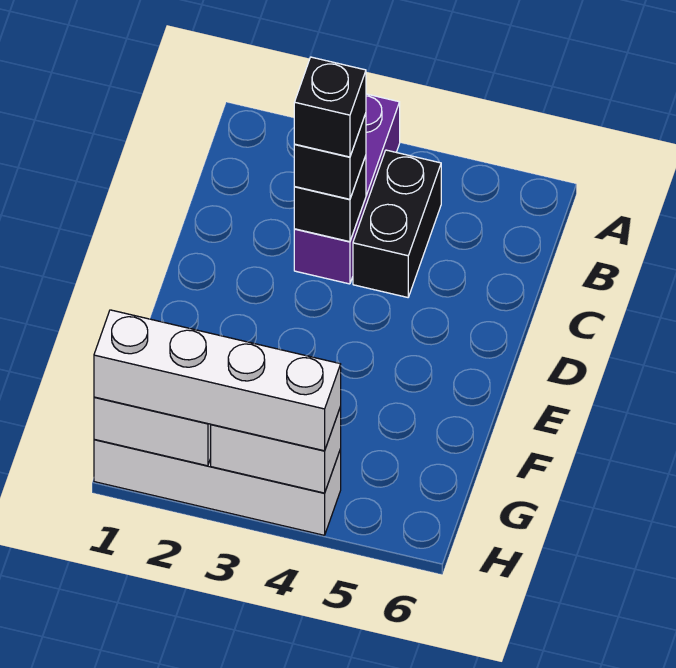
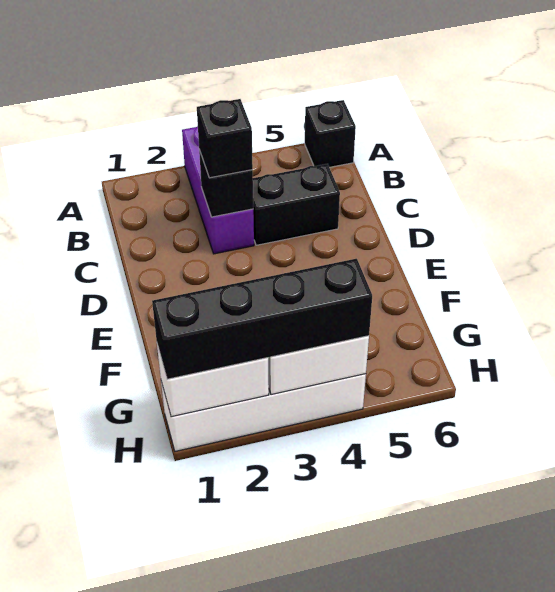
black 1x2 brick [353,150,441,297] -> black 1x2 brick turned to [253,164,340,245]
black 1x1 brick [294,57,366,157] -> black 1x1 brick moved to [305,100,356,167]
white 1x4 brick [94,310,341,451] -> black 1x4 brick [152,259,372,379]

